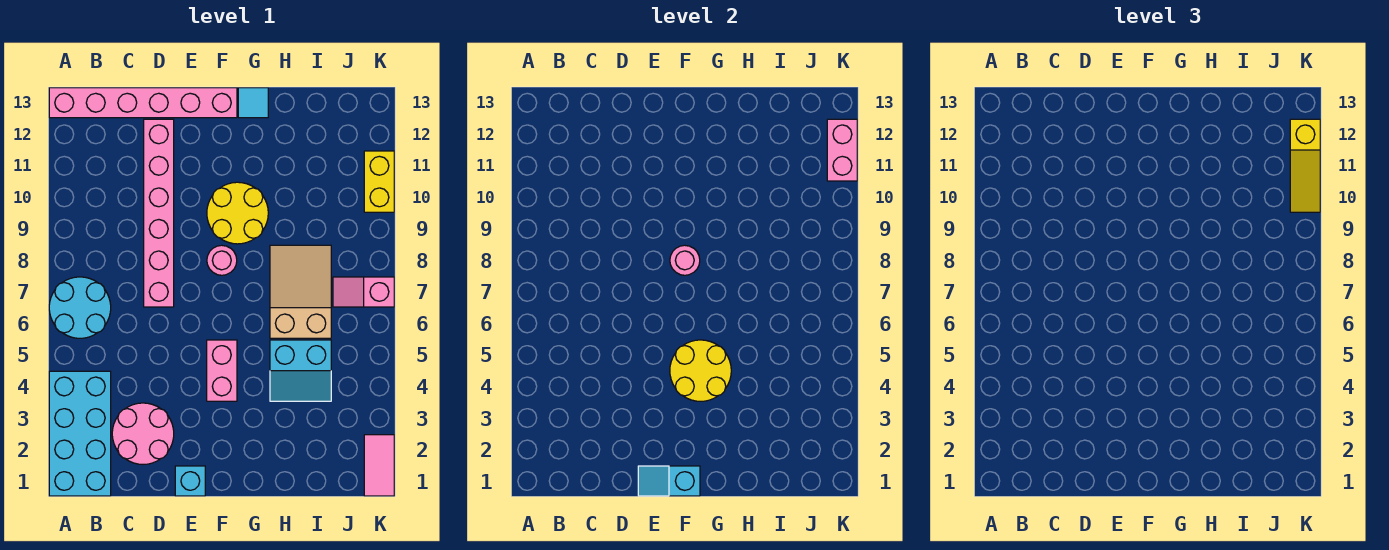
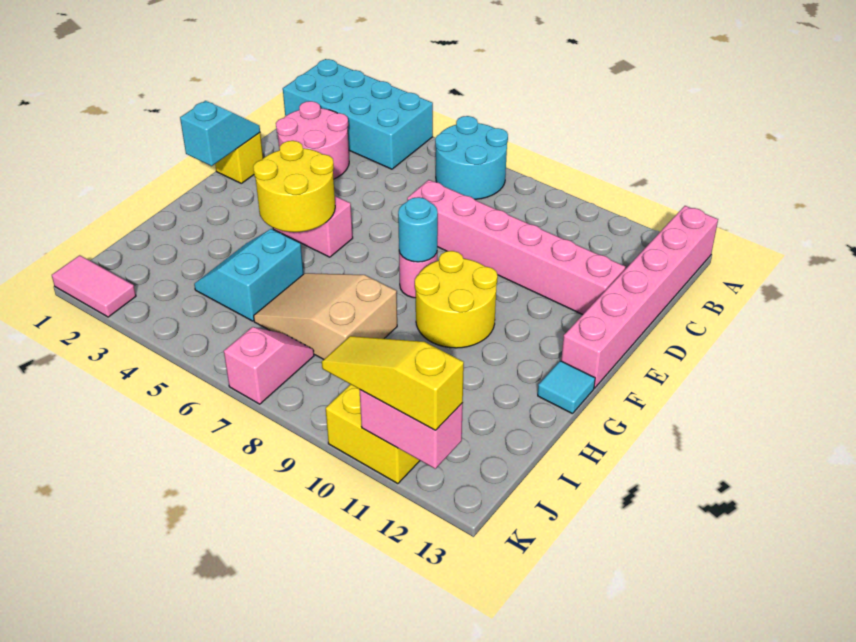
cyan 1x1 brick [175,466,205,496] -> yellow 1x1 brick [215,133,263,183]
pink 1x1 round brick [670,245,700,275] -> cyan 1x1 round brick [398,197,438,262]
tan 2x3 slope [270,245,331,338] -> tan 2x3 slope turned to [254,273,397,359]

